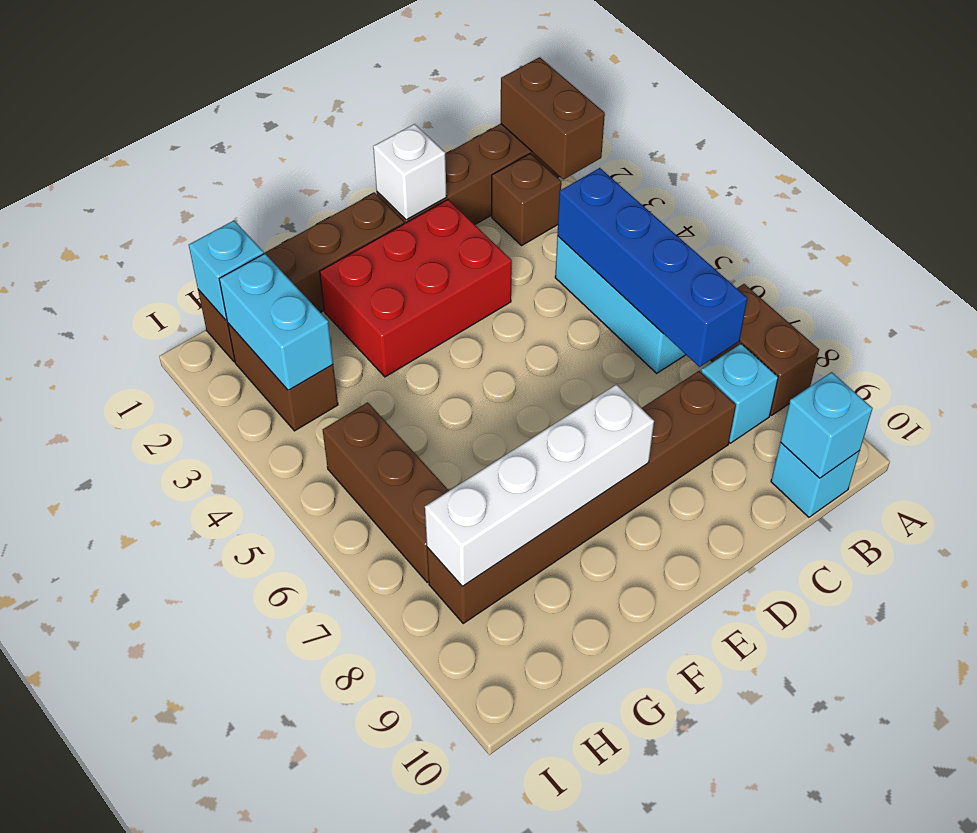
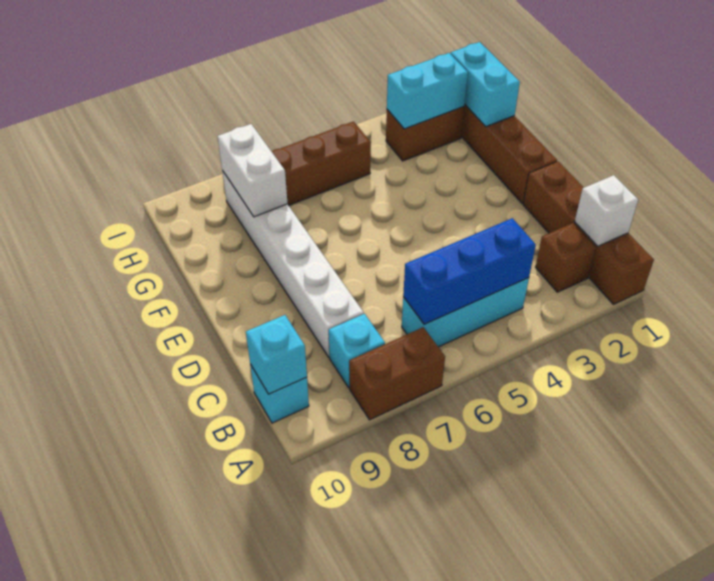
brown 1x2 brick [501,57,605,179] -> none
blue 1x4 brick [557,168,747,367] -> blue 1x3 brick [403,218,536,324]
brown 1x6 brick [427,371,736,623] -> white 1x6 brick [222,171,364,357]
white 1x1 brick [373,124,447,220] -> white 1x1 brick moved to [575,175,638,246]
red 2x3 brick [320,200,512,377] -> none
white 1x4 brick [425,384,654,586] -> white 1x2 brick [217,124,288,217]
cyan 1x1 brick [189,221,264,320] -> cyan 1x2 brick [451,42,520,127]

